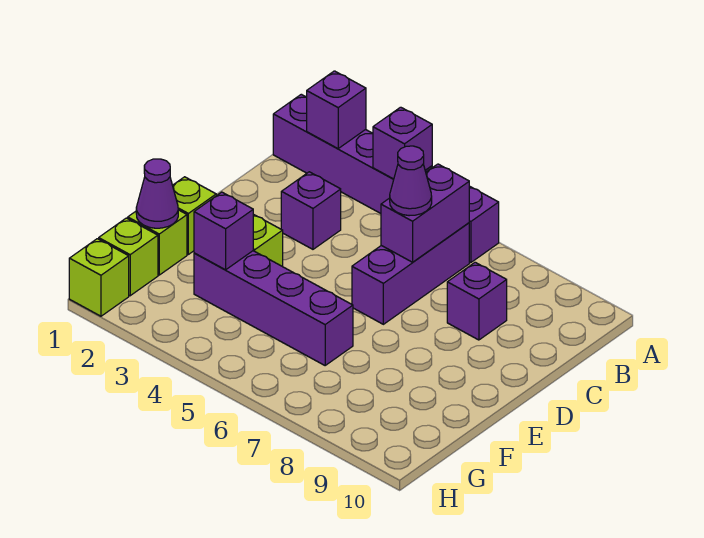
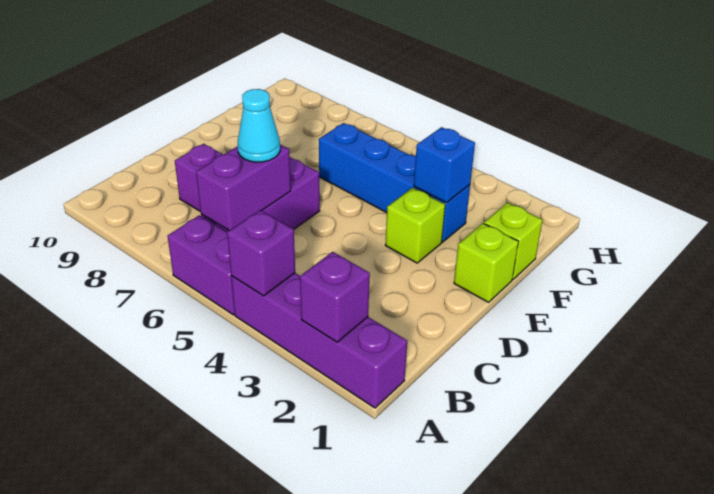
purple 1x1 brick [281,172,341,249] -> none
purple 1x1 cone [390,146,432,216] -> cyan 1x1 cone [238,89,280,162]
purple 1x1 cone [136,159,178,228] -> none
purple 1x4 brick [194,251,353,365] -> blue 1x4 brick [319,123,470,242]
purple 1x1 brick [194,192,253,270] -> blue 1x1 brick [414,127,475,203]
lime 1x1 brick [99,218,158,296] -> none
lime 1x1 brick [69,239,129,316] -> none

